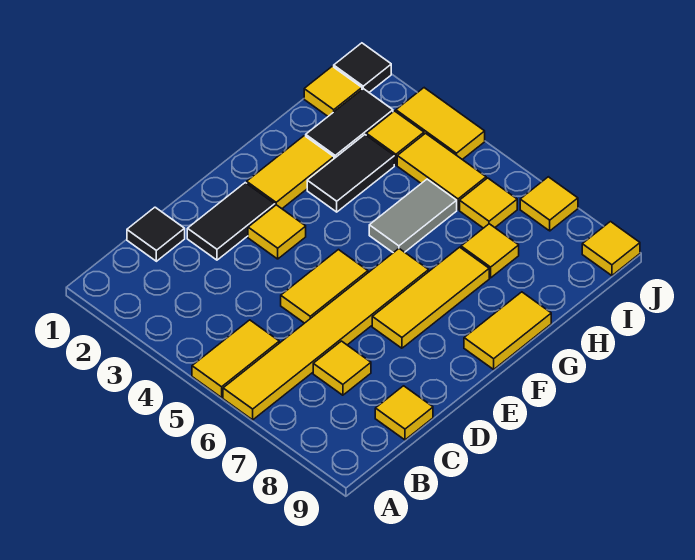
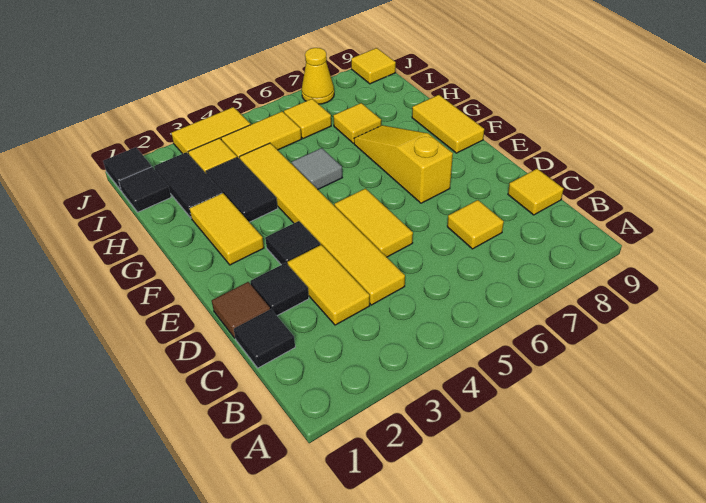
yellow 1x2 tile [192,320,279,397] -> yellow 1x2 tile moved to [287,245,370,325]
yellow 1x6 tile [223,249,429,420] -> yellow 1x6 tile moved to [240,143,405,305]
none -> brown 1x1 tile [212,282,270,338]
black 1x2 tile [187,183,275,260] -> black 1x1 tile [250,263,309,316]
yellow 1x1 tile [248,205,306,259] -> black 1x1 tile [265,221,320,265]
yellow 1x3 tile [372,247,489,348] -> yellow 1x3 slope [354,125,453,203]
grey 1x2 tile [369,179,457,253] -> grey 1x1 tile [292,148,342,189]
yellow 1x1 tile [304,66,362,116] -> black 1x1 tile [119,167,171,212]
yellow 1x1 tile [520,177,578,231] -> yellow 1x1 cone [302,48,334,104]

